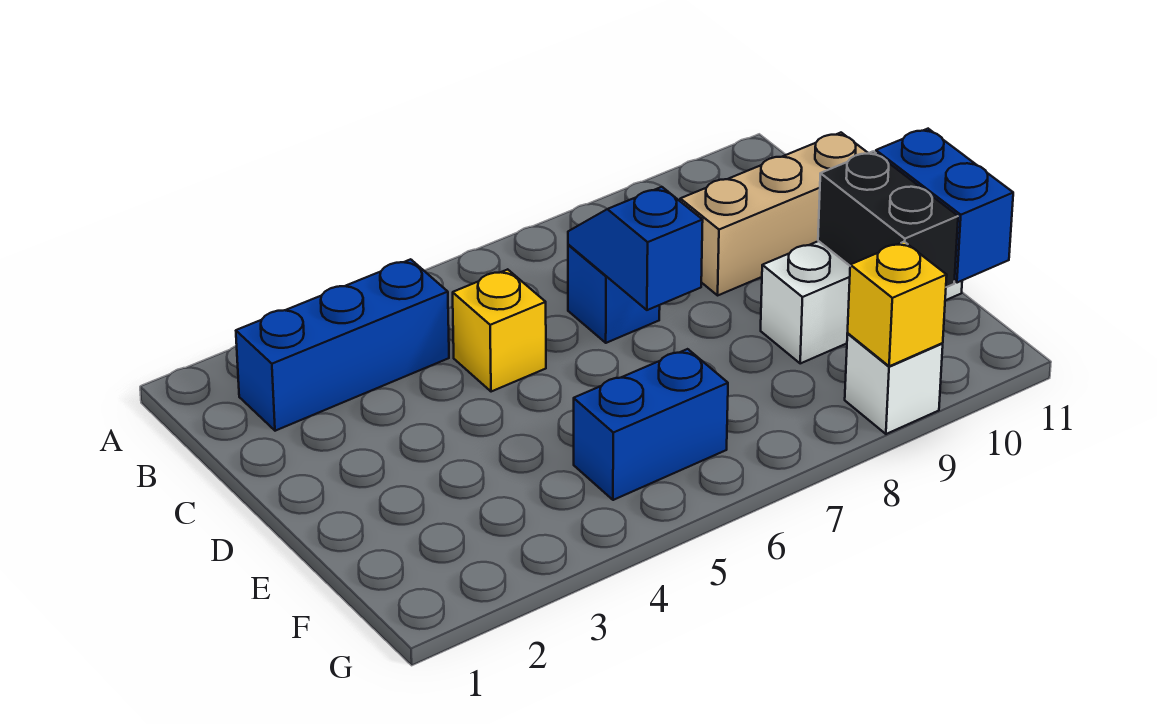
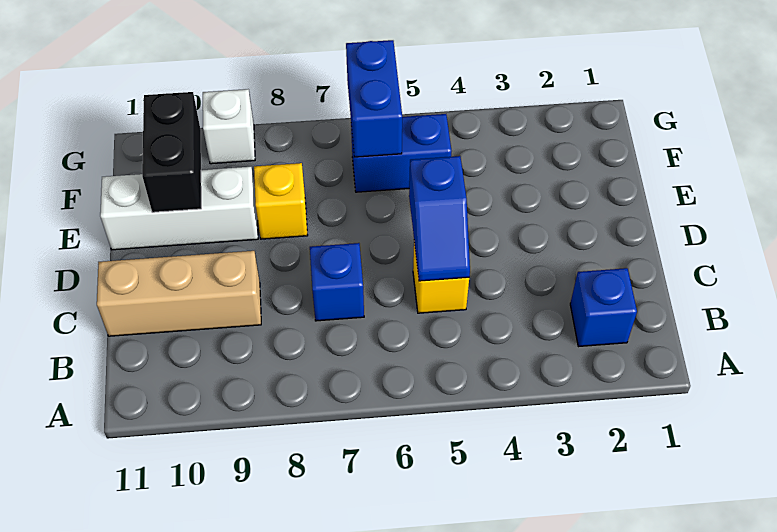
blue 1x3 brick [236,259,449,431] -> blue 1x1 brick [570,268,637,347]
blue 1x2 slope [568,187,703,310] -> blue 1x2 slope moved to [409,156,470,281]
blue 1x2 brick [876,129,1013,283] -> blue 1x2 brick moved to [346,40,402,157]
yellow 1x1 brick [848,242,947,366] -> yellow 1x1 brick moved to [254,163,308,239]

